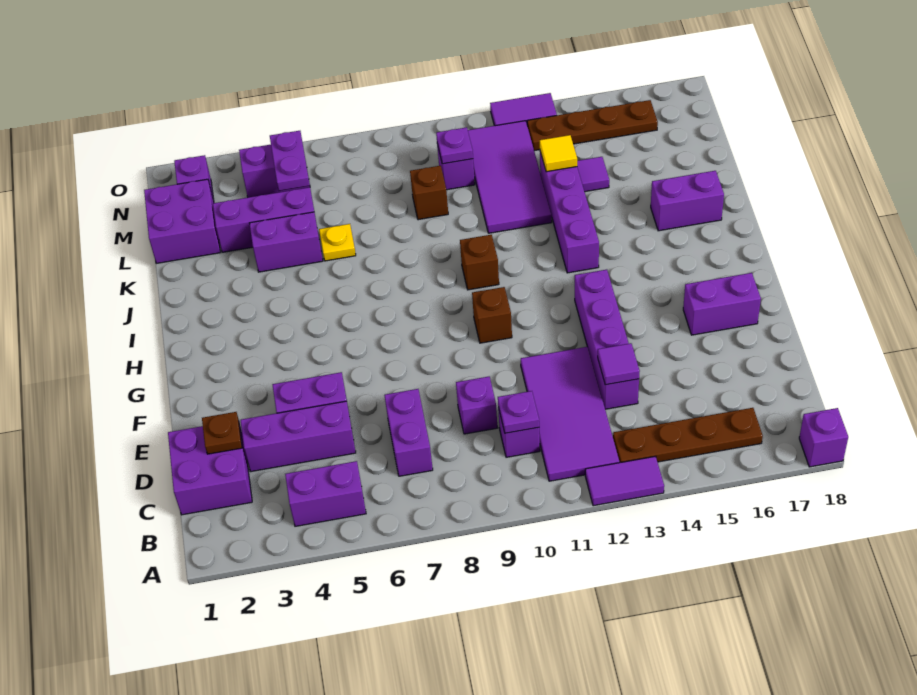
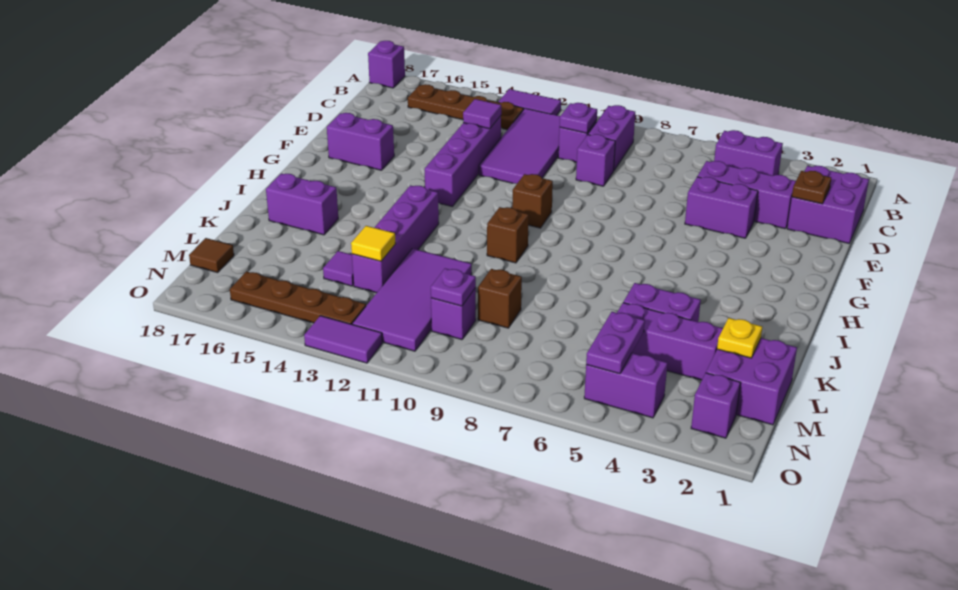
purple 1x2 brick [384,389,433,476] -> purple 1x2 brick moved to [588,105,635,170]
yellow 1x1 plate [319,224,356,261] -> yellow 1x1 plate moved to [717,318,762,358]
none -> brown 1x1 tile [189,238,234,273]

